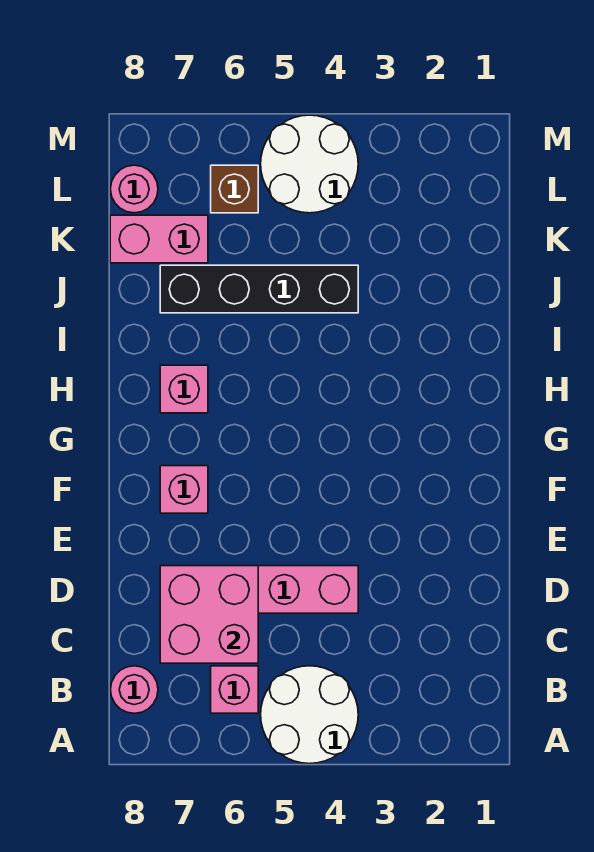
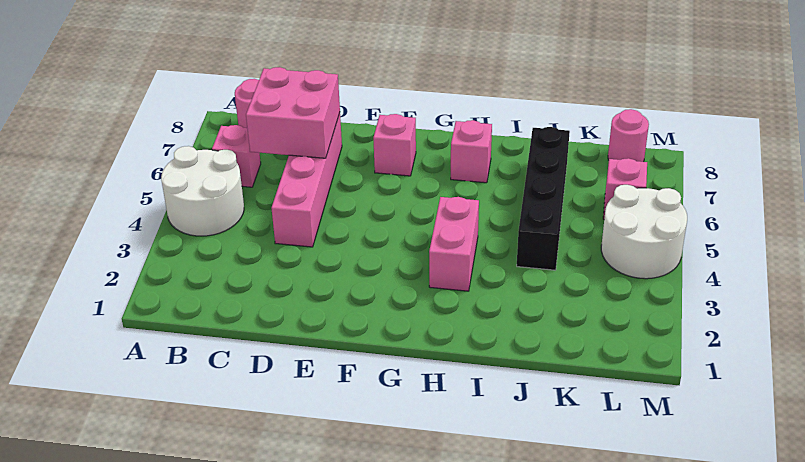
pink 1x2 brick [110,215,208,263] -> pink 1x2 brick moved to [429,197,479,291]
brown 1x1 brick [211,165,258,213] -> pink 1x1 brick [603,158,647,219]

